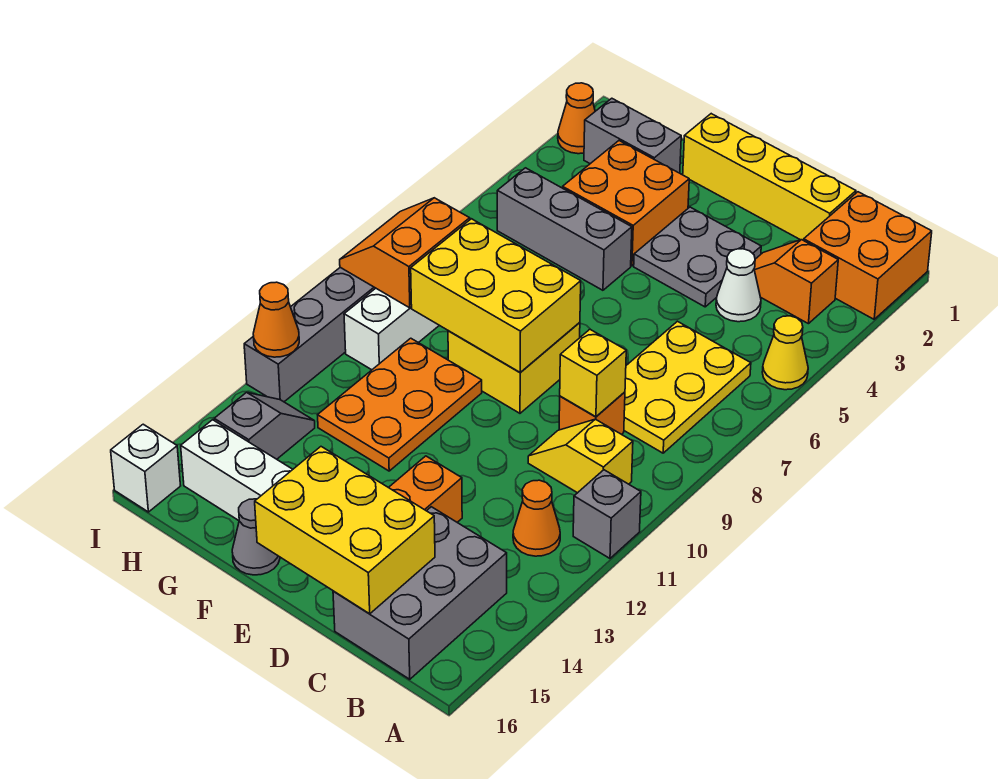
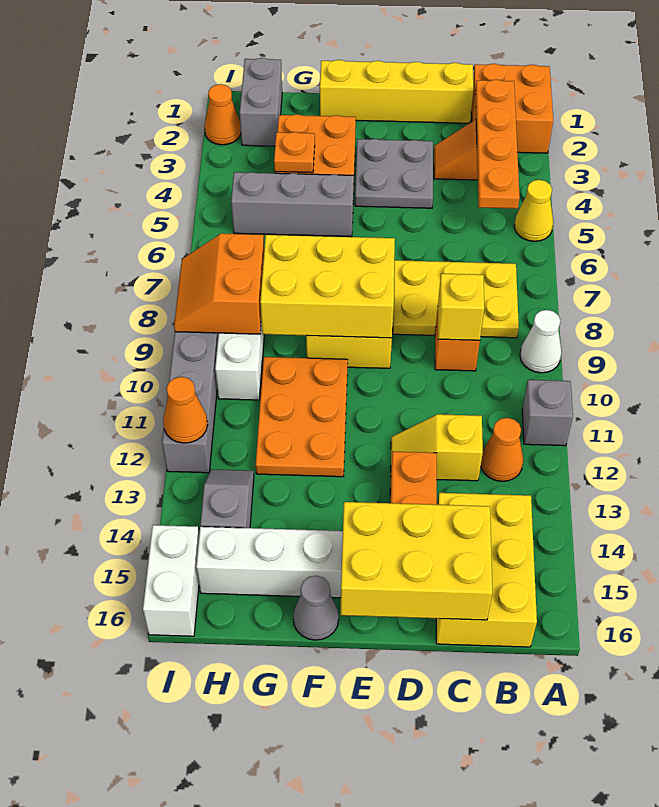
none -> orange 1x4 plate [475,79,520,209]
yellow 2x3 plate [624,321,751,453] -> yellow 2x3 plate turned to [393,260,519,338]
yellow 1x2 slope [528,419,633,493] -> yellow 1x2 slope moved to [391,414,483,481]
grey 2x3 brick [333,507,507,679] -> yellow 2x3 brick [436,493,537,647]
white 1x1 cone [716,249,761,322] -> white 1x1 cone moved to [520,310,562,373]
grey 1x2 brick [584,98,681,173] -> grey 1x2 brick turned to [240,58,282,146]
none -> orange 1x1 plate [274,132,315,173]
white 1x1 brick [111,424,181,512] -> white 1x2 brick [143,525,199,636]

